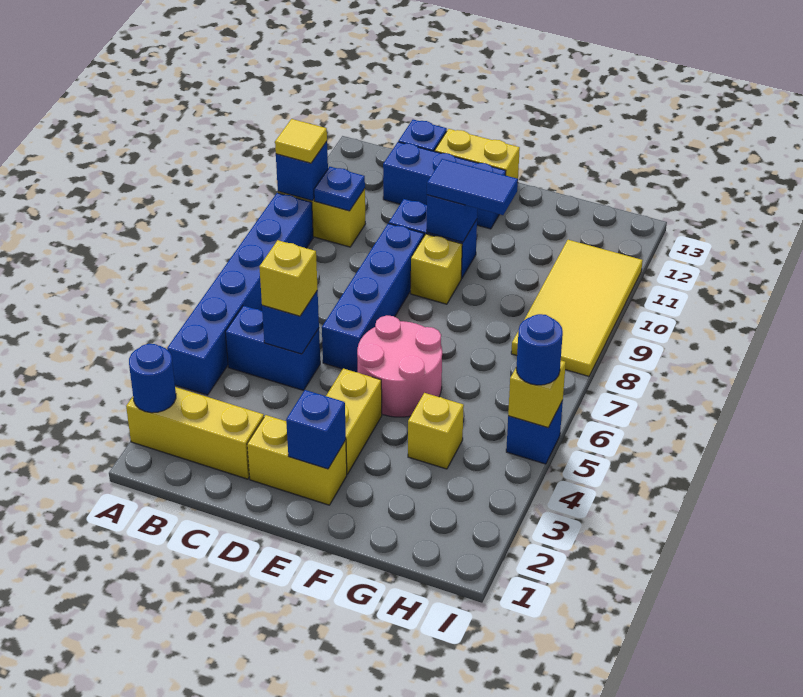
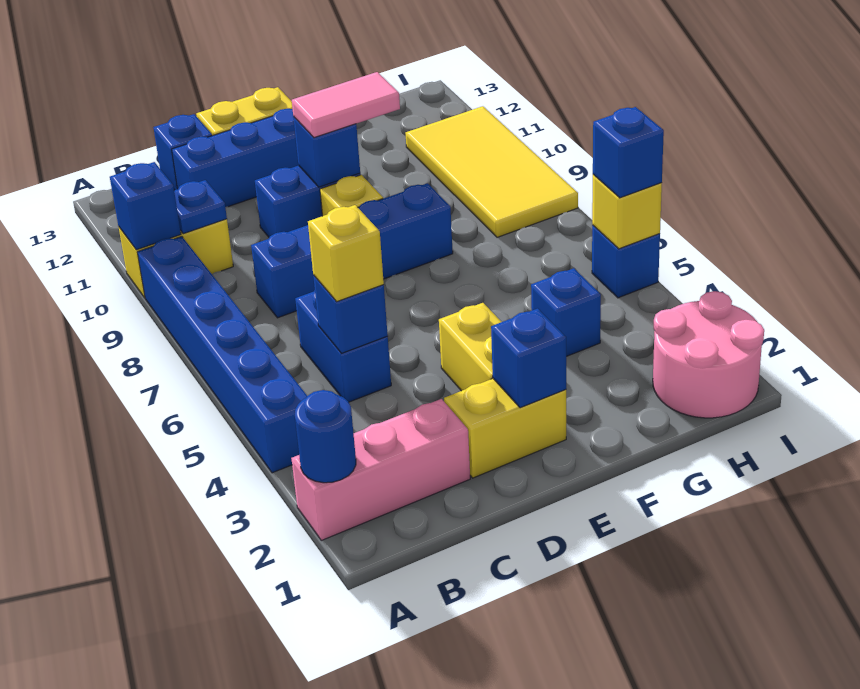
yellow 1x3 brick [126,387,264,479] -> pink 1x3 brick [291,399,470,540]
yellow 1x1 tile [275,119,327,163] -> none
blue 1x2 brick [225,306,320,390] -> blue 1x2 brick turned to [295,290,391,402]
blue 1x4 brick [322,223,424,372] -> blue 1x4 brick turned to [251,183,453,318]
pink 2x2 round brick [357,315,442,417] -> pink 2x2 round brick moved to [653,291,764,418]
blue 1x2 tile [427,159,518,215] -> pink 1x2 tile [292,72,400,138]
yellow 1x1 brick [408,393,464,469] -> blue 1x1 brick [531,268,601,356]
blue 1x1 round brick [516,314,563,385] -> blue 1x1 brick [593,107,664,198]

